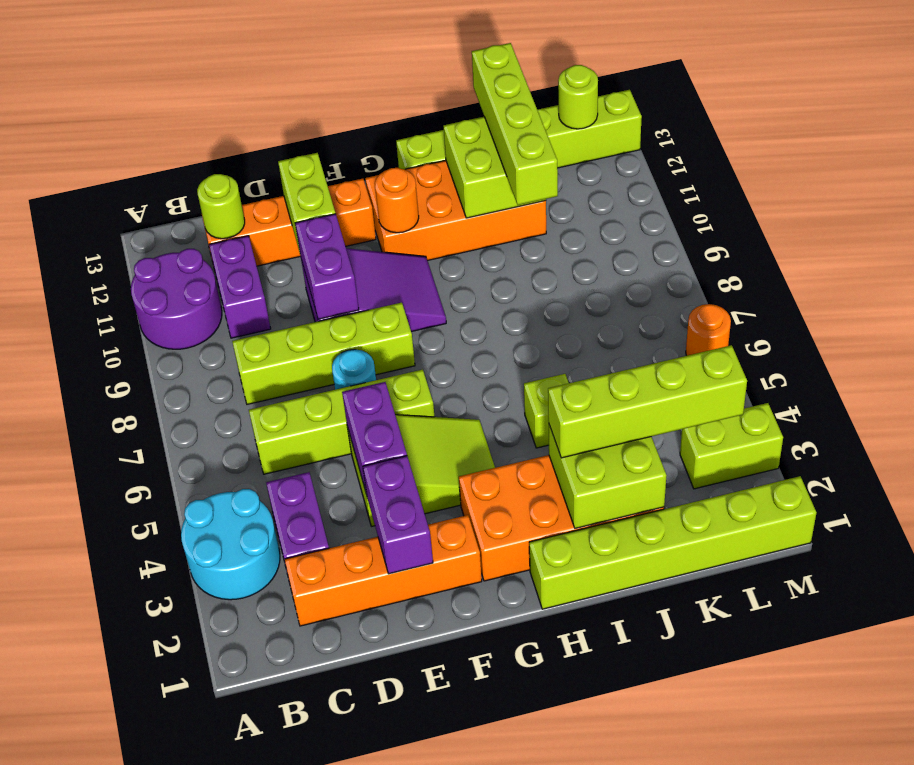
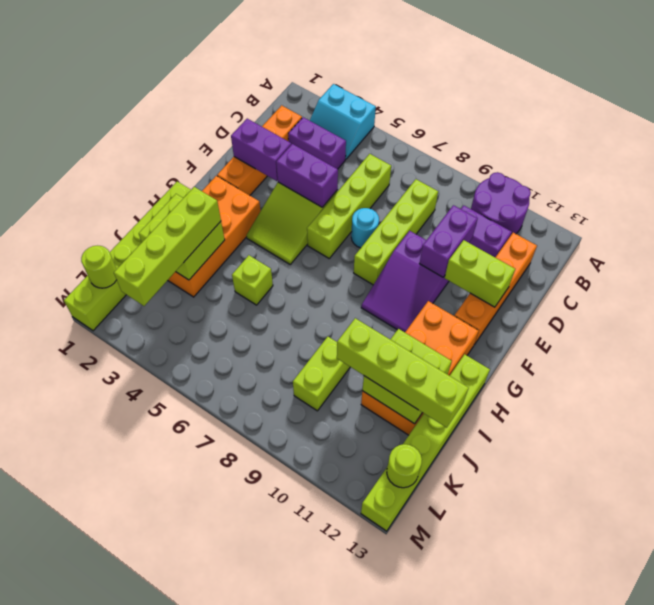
cyan 2x2 round brick [181,489,280,600] -> cyan 2x2 slope [310,84,376,159]
lime 1x1 round brick [197,174,245,239] -> lime 1x1 round brick moved to [81,246,117,288]
purple 1x2 brick [295,214,359,319] -> purple 1x2 brick turned to [420,205,478,277]
orange 1x1 round brick [375,168,419,233] -> none
lime 1x2 brick [680,403,783,489] -> lime 1x2 brick moved to [293,337,350,411]
orange 1x1 round brick [686,304,731,356] -> none

